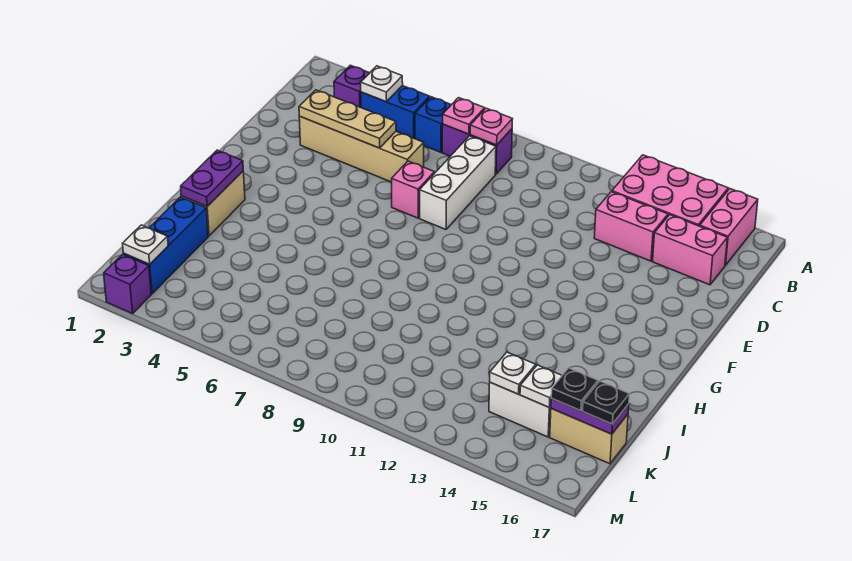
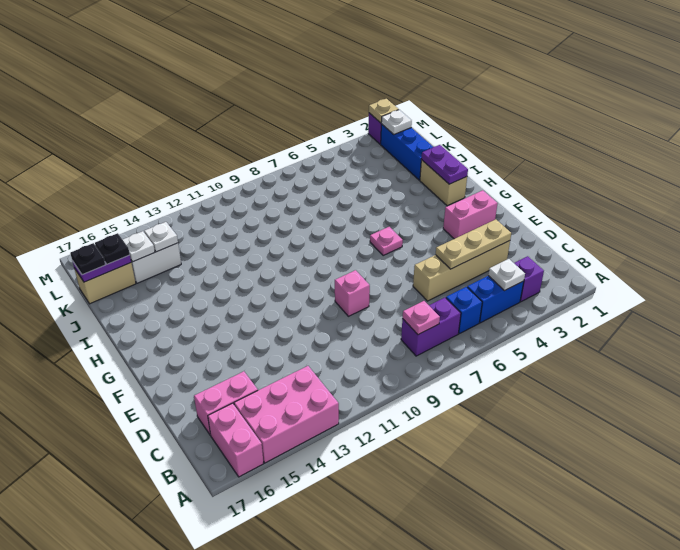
pink 1x1 plate [443,98,485,134] -> pink 1x1 plate moved to [370,227,403,256]
white 1x3 brick [420,136,496,229] -> none
pink 1x2 brick [594,192,668,261] -> pink 1x2 brick moved to [443,190,498,239]
pink 1x1 brick [392,161,434,218] -> pink 1x1 brick moved to [335,270,370,316]
none -> tan 1x1 plate [369,99,399,123]

